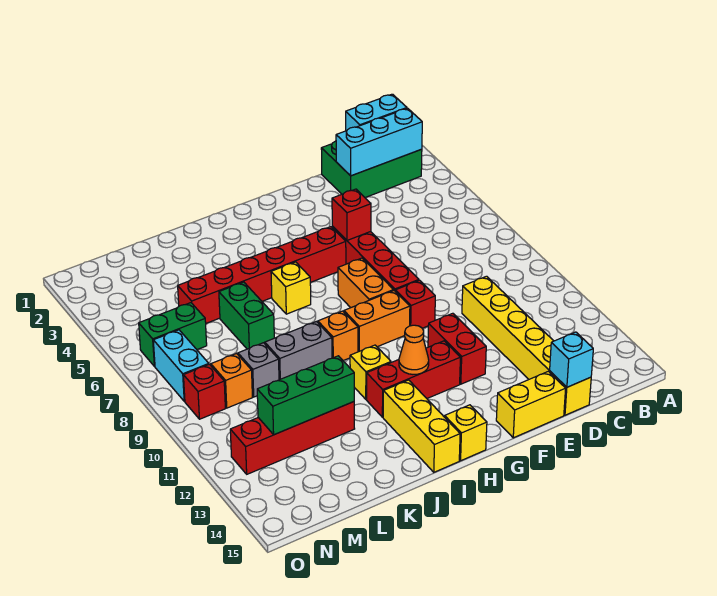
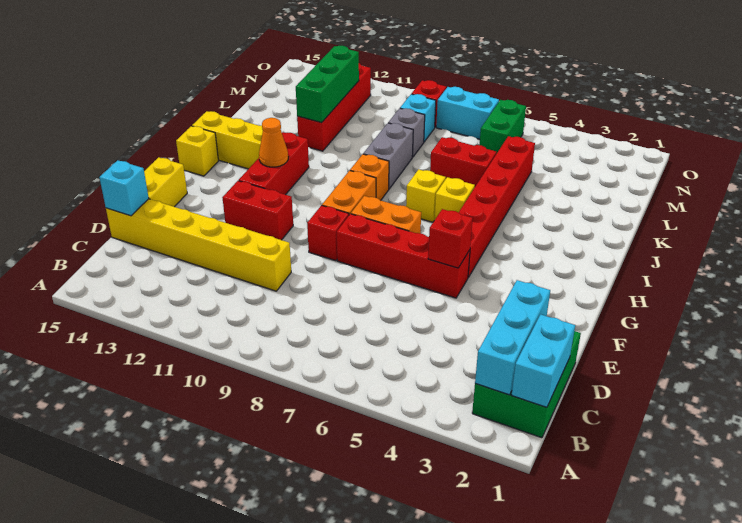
yellow 1x1 brick [350,345,391,399] -> yellow 1x1 brick moved to [406,169,446,222]
green 1x2 brick [219,282,274,349] -> red 1x2 brick [430,137,496,186]
orange 1x1 brick [211,354,252,408] -> cyan 1x1 brick [400,94,436,142]

